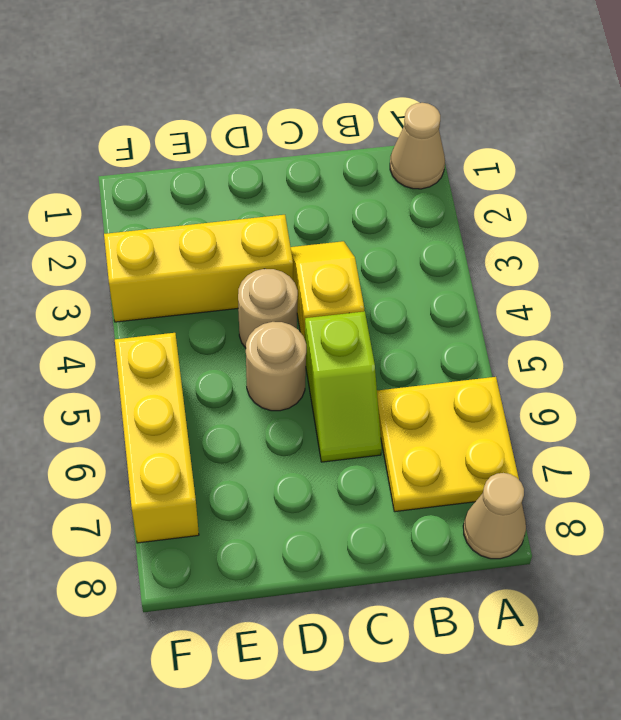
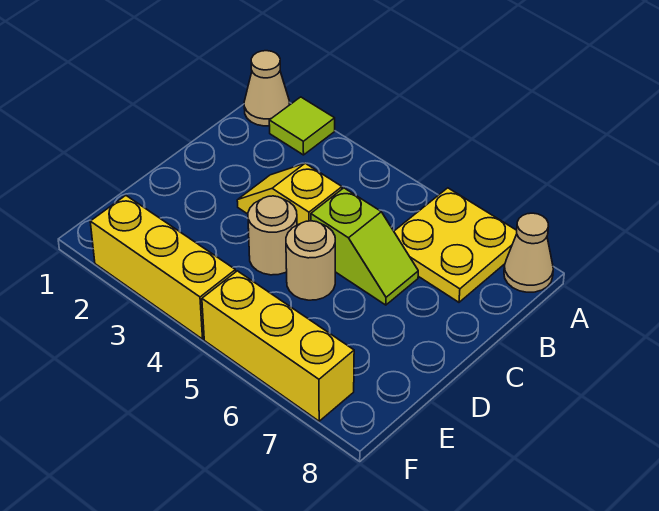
none -> lime 1x1 tile [269,97,335,155]
yellow 1x3 brick [104,215,293,322] -> yellow 1x3 brick turned to [90,195,236,339]

